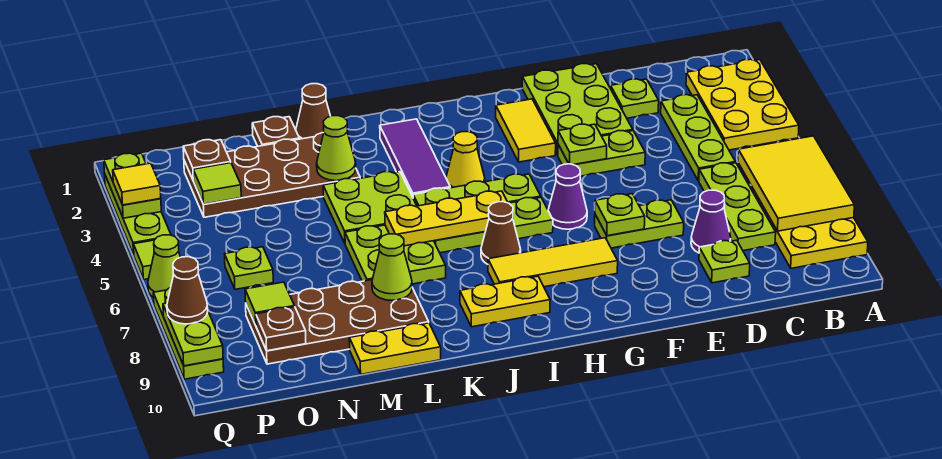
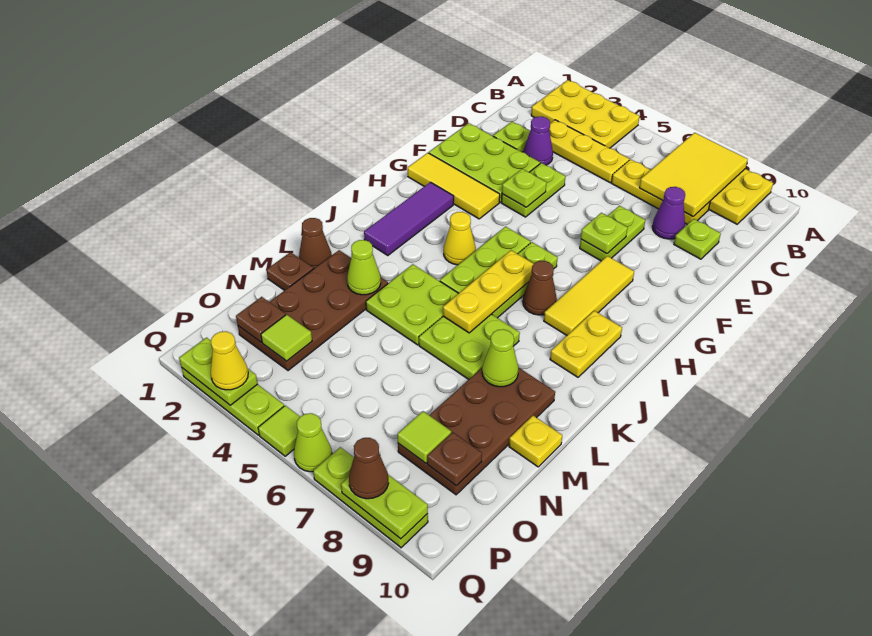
yellow 2x3 tile [738,136,854,231] -> yellow 2x3 tile turned to [640,133,748,217]
lime 1x3 plate [661,95,735,181] -> yellow 1x3 plate [549,120,629,183]
lime 1x3 plate [699,163,776,251] -> yellow 1x3 plate [612,159,710,224]
yellow 1x2 tile [496,99,556,162] -> yellow 1x3 tile [408,153,500,219]
purple 1x1 cone [548,164,587,229] -> purple 1x1 cone moved to [523,116,553,165]
purple 1x3 tile [380,119,450,197] -> purple 1x3 tile turned to [364,182,454,255]
yellow 1x2 plate [349,323,441,374] -> yellow 1x1 plate [509,416,562,467]
lime 1x1 plate [225,247,273,289] -> none
yellow 1x1 tile [113,163,161,205] -> yellow 1x1 cone [211,331,248,390]

